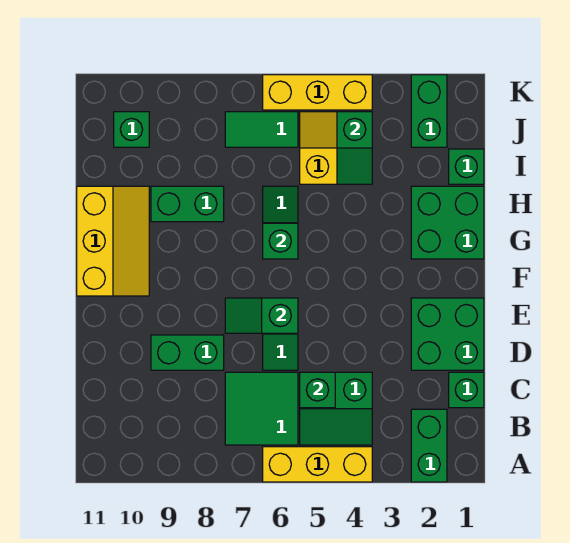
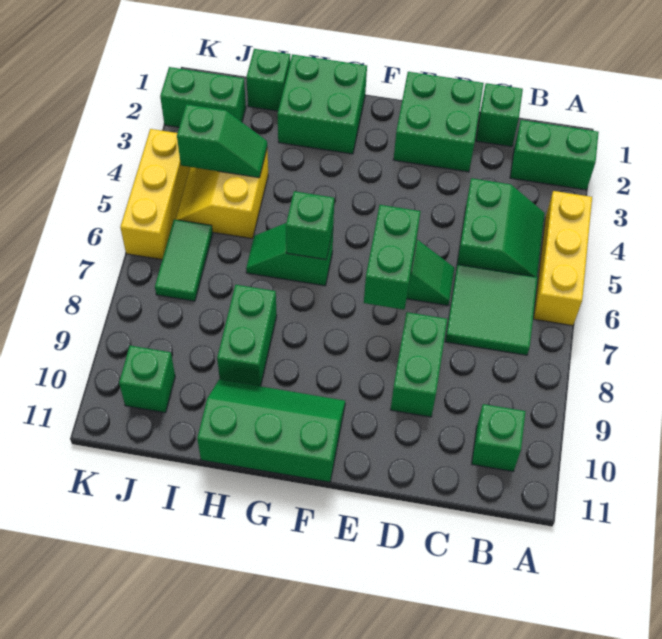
green 1x1 brick [300,372,335,408] -> green 1x1 brick moved to [472,404,526,471]
green 1x2 slope [225,298,298,333] -> green 1x2 brick [364,205,421,310]
yellow 2x3 slope [77,186,149,296] -> green 2x3 slope [197,379,345,482]

